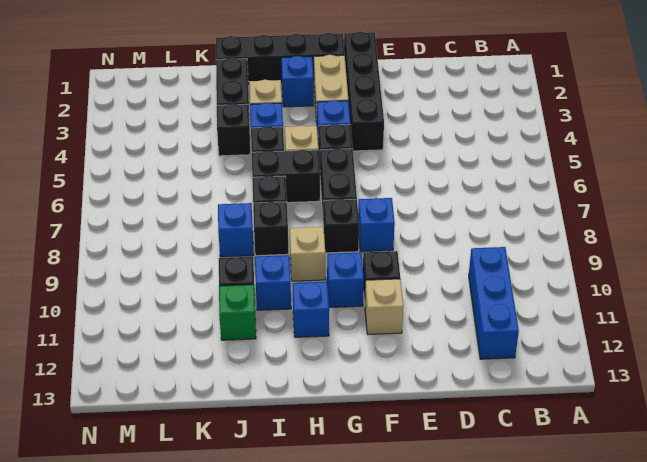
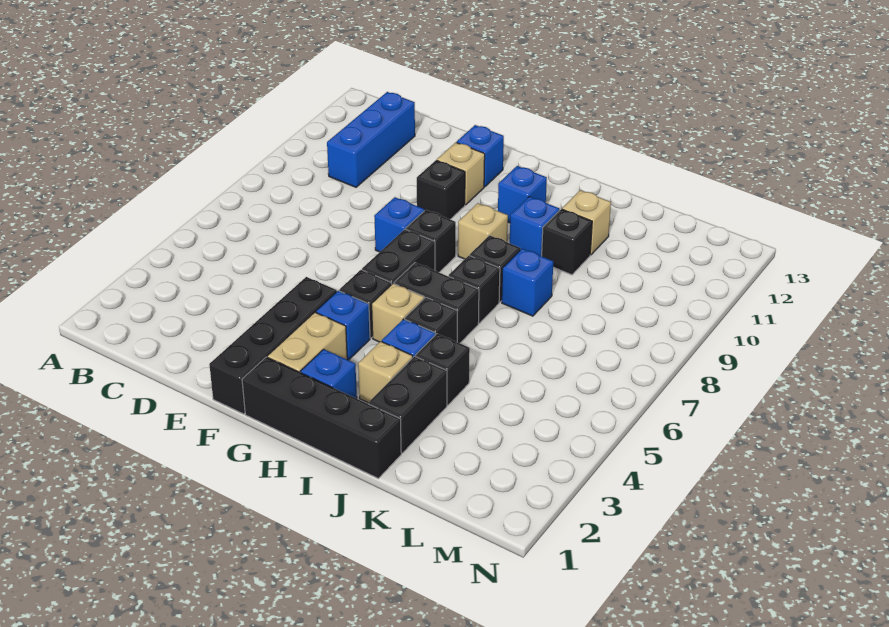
blue 1x1 brick [327,253,364,308] -> blue 1x1 brick moved to [457,125,504,187]
green 1x1 brick [219,285,256,340] -> tan 1x1 brick [562,190,611,255]

